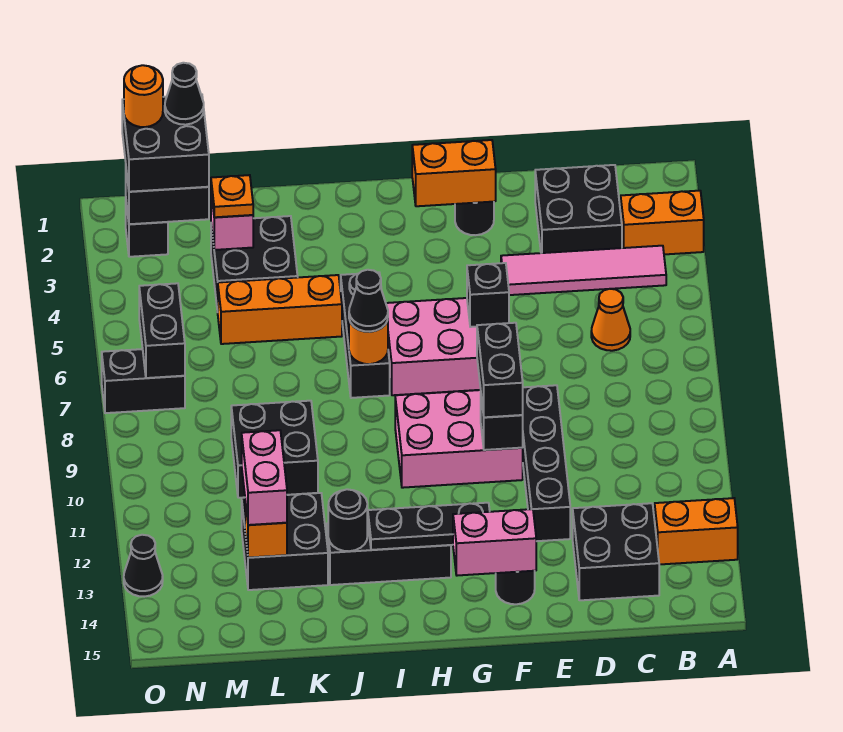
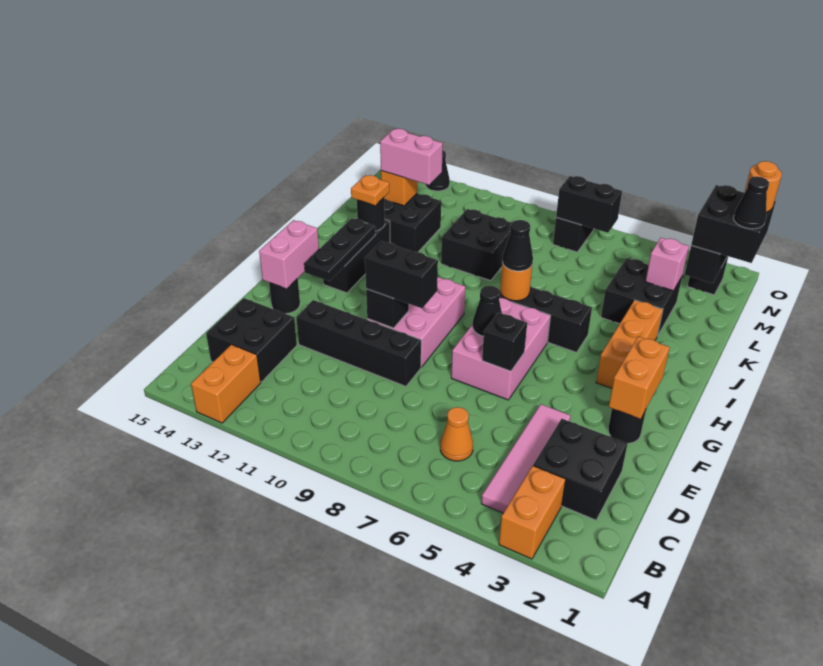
none -> black 1x1 cone [473,286,502,336]
orange 1x3 brick [218,275,342,344] -> orange 1x3 brick moved to [596,300,663,388]
orange 1x1 plate [211,175,253,217] -> orange 1x1 plate moved to [351,175,389,205]

